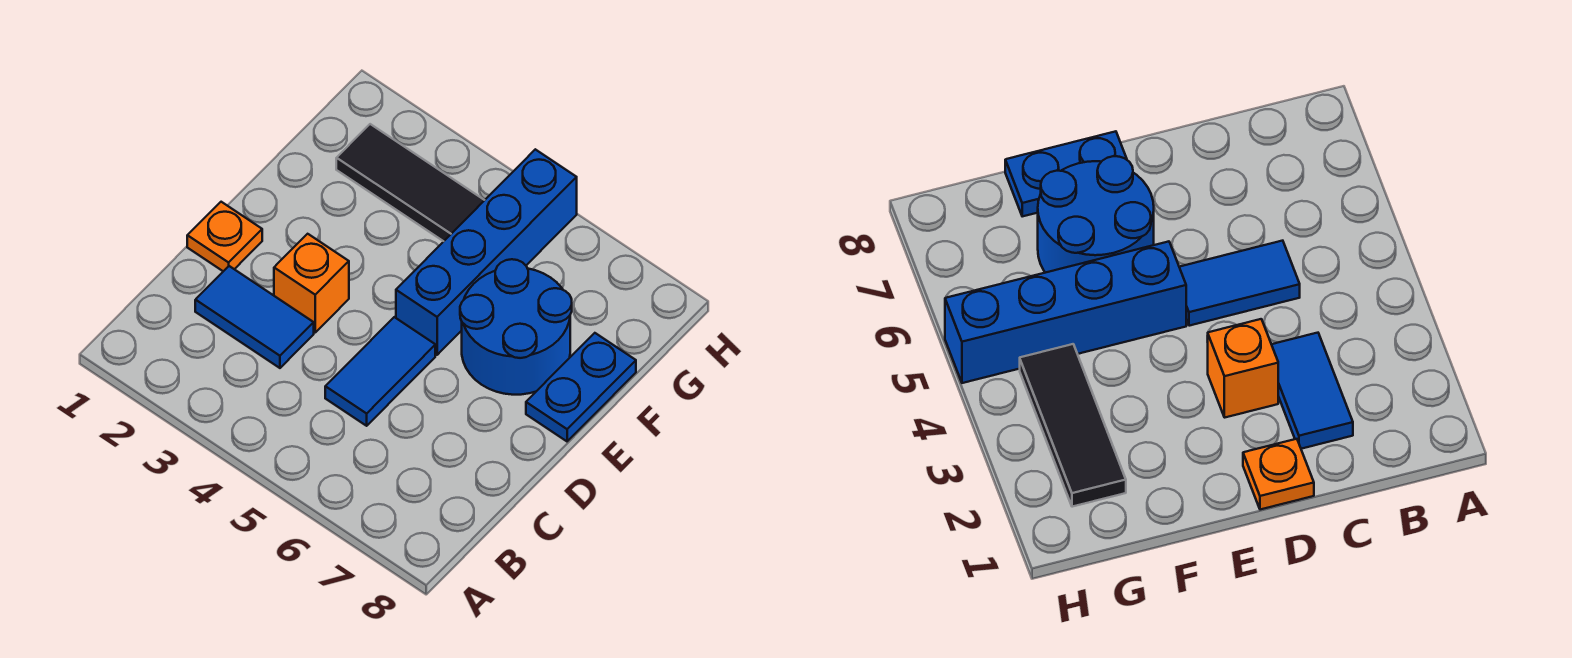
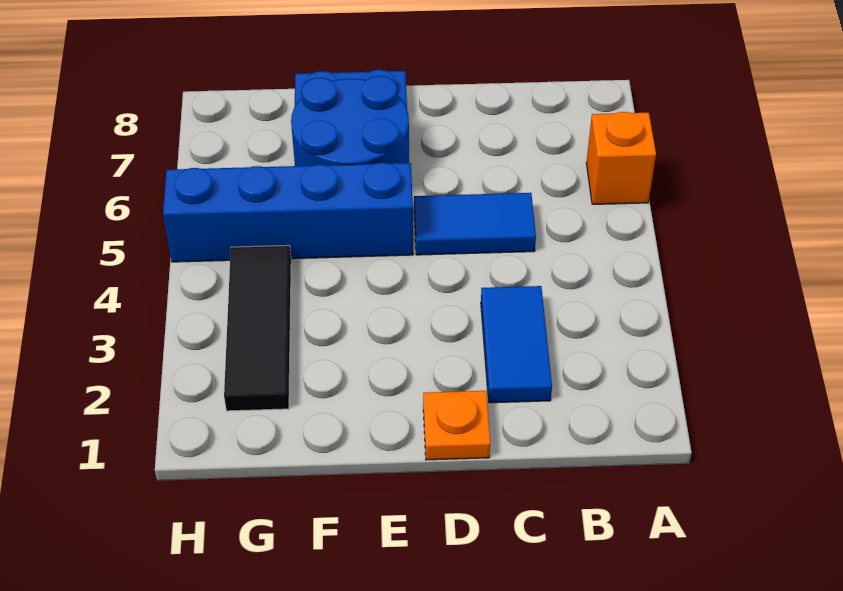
orange 1x1 brick [274,234,349,332] -> orange 1x1 brick moved to [586,112,656,204]

